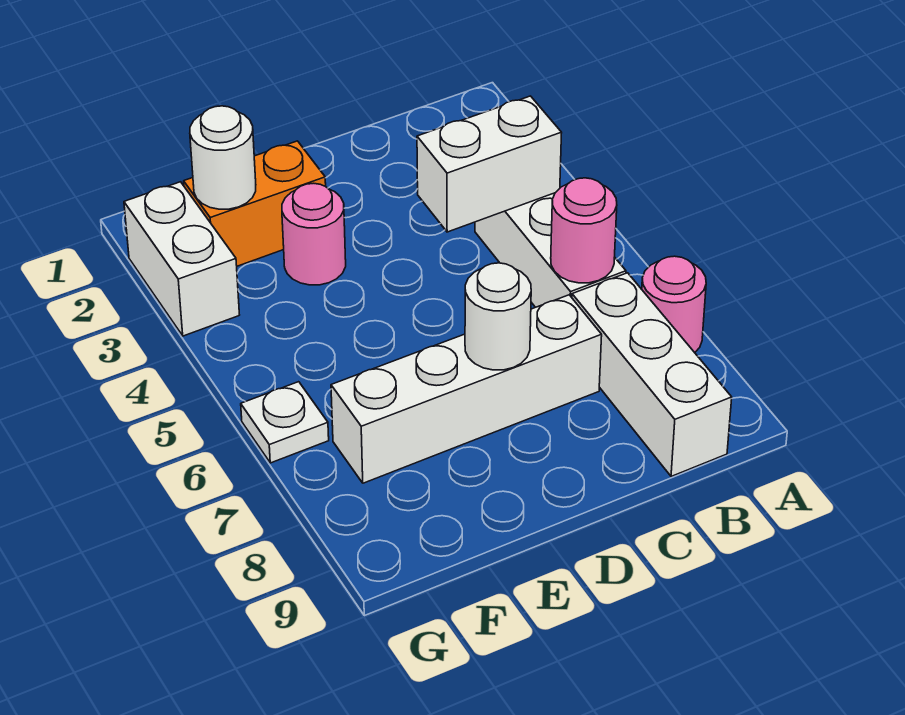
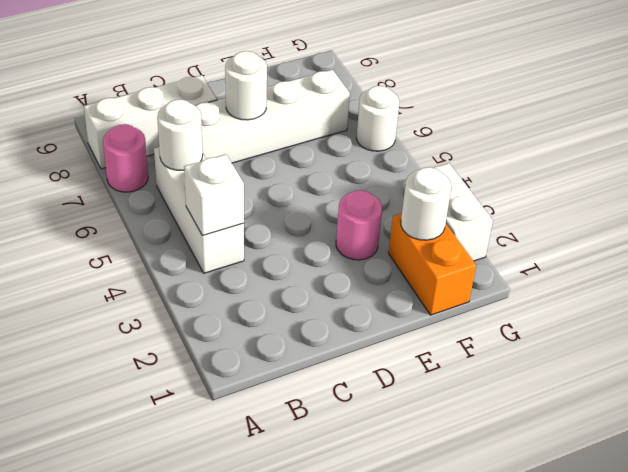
white 1x2 brick [417,96,562,232] -> white 1x1 brick [184,154,244,236]
pink 1x1 round brick [551,178,617,283] -> white 1x1 round brick [157,99,203,170]
white 1x3 brick [572,273,732,476] -> white 1x3 brick turned to [84,75,217,169]
orange 1x2 brick [184,141,326,266] -> orange 1x2 brick turned to [389,213,476,315]
white 1x1 plate [241,382,329,463] -> white 1x1 round brick [356,86,399,151]

